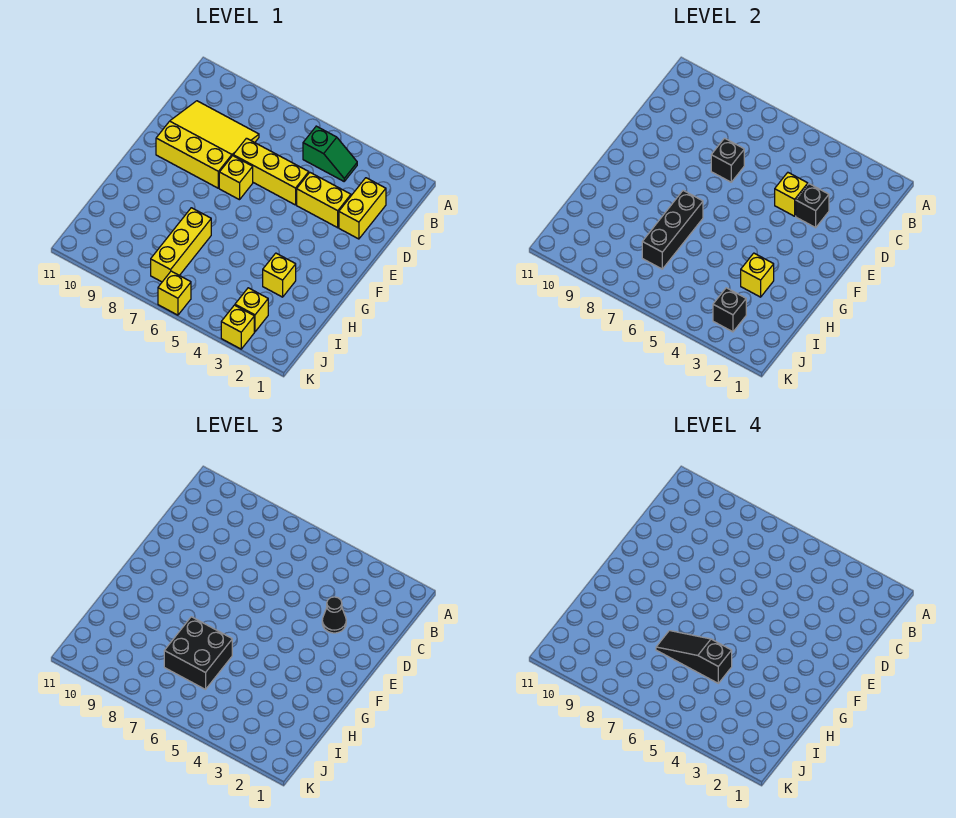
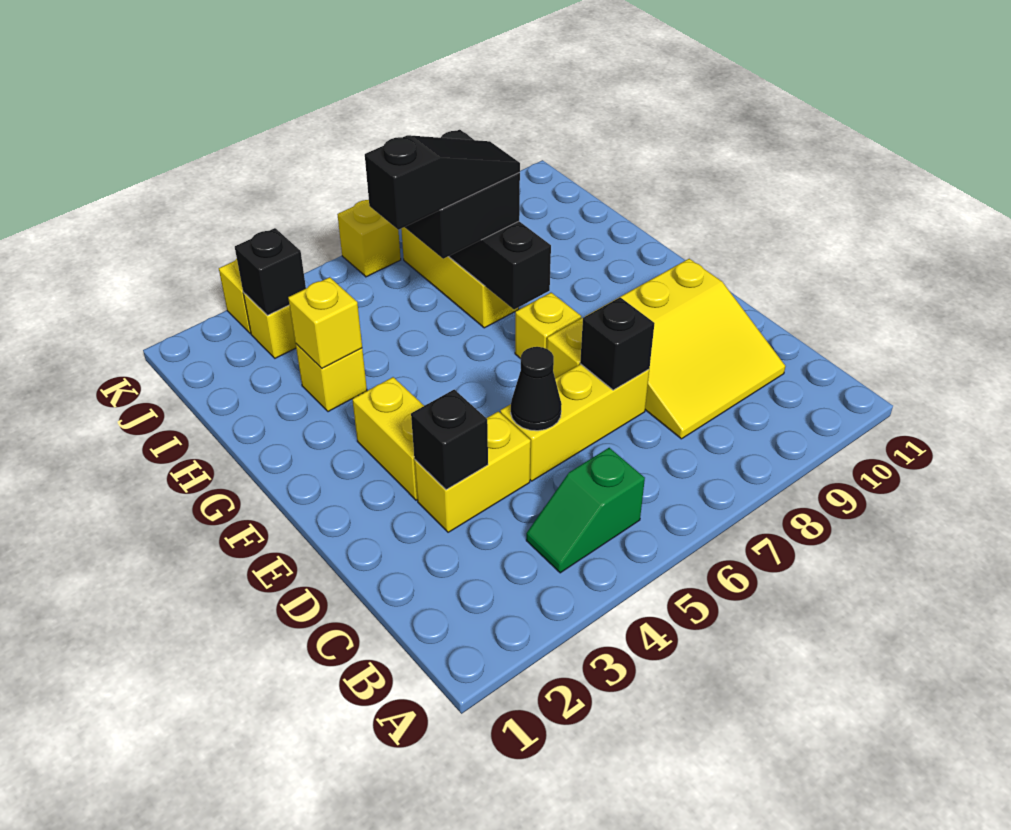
yellow 1x2 brick [339,178,386,239] -> yellow 1x2 brick moved to [352,377,424,500]
black 1x1 cone [322,597,346,633] -> black 1x1 cone moved to [511,347,562,431]
yellow 1x1 brick [775,173,808,216] -> yellow 1x1 brick moved to [515,293,582,359]

